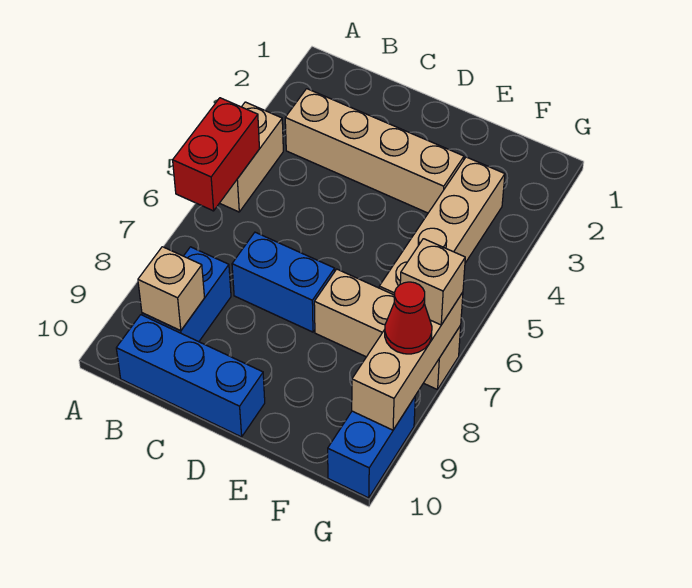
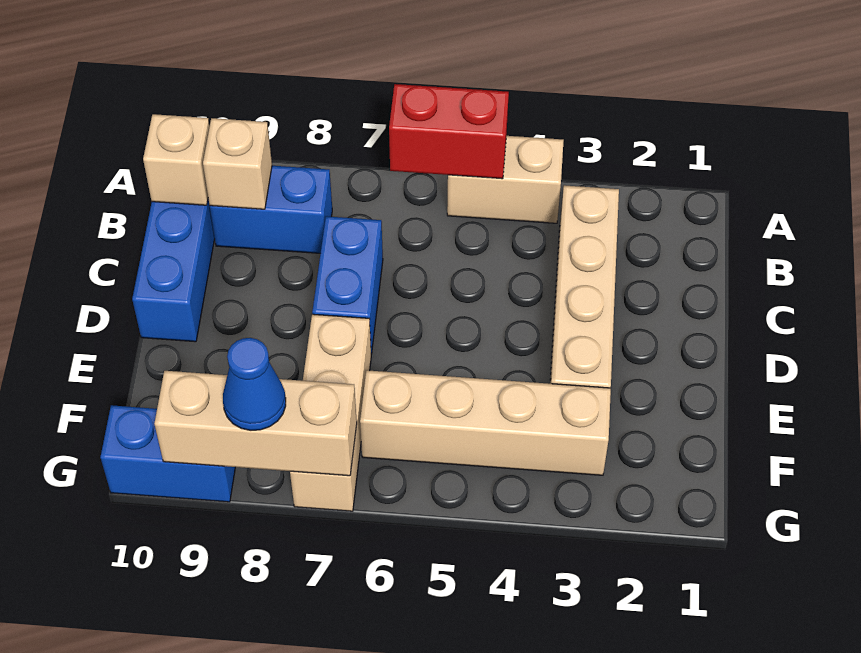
tan 1x1 brick [400,239,465,325] -> tan 1x1 brick moved to [143,114,210,205]
red 1x1 cone [385,282,432,354] -> blue 1x1 cone [223,338,286,430]

